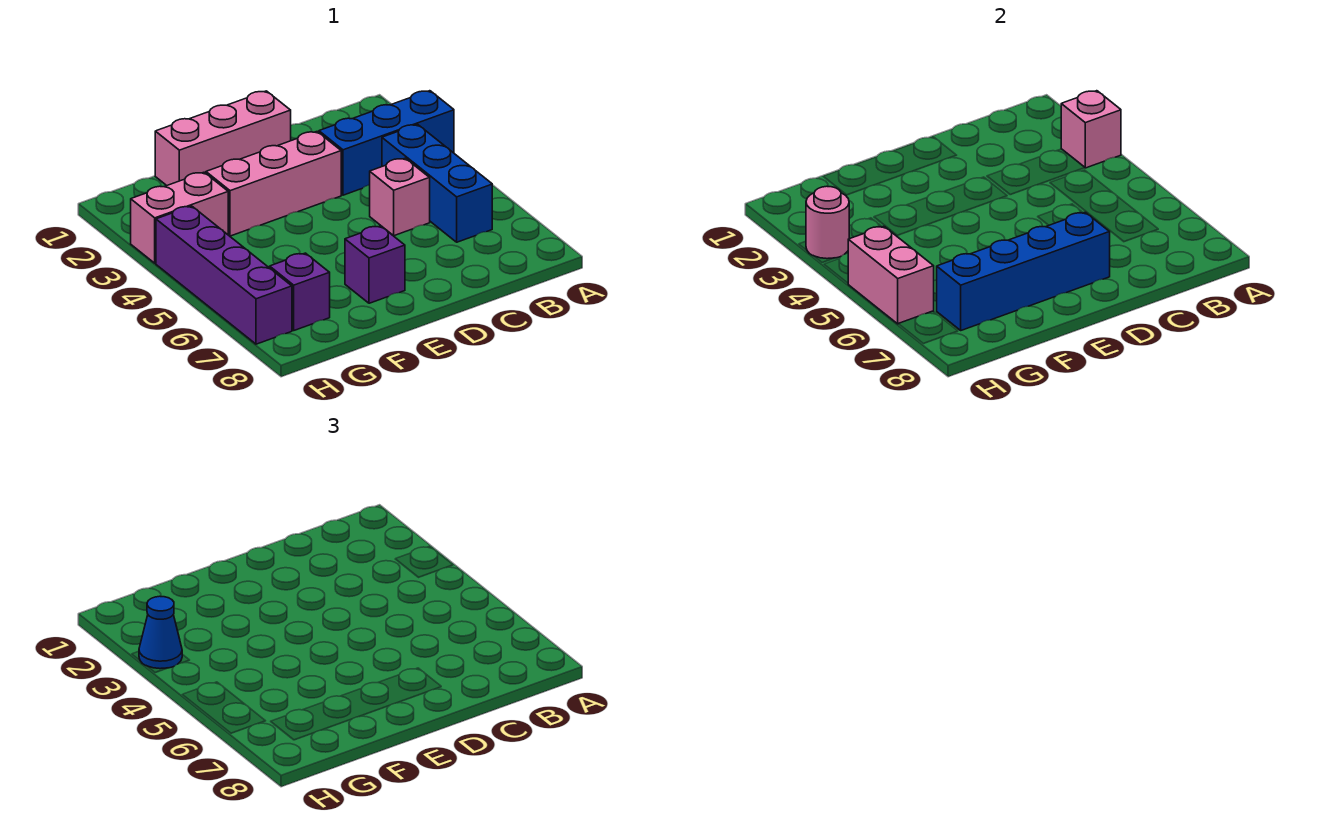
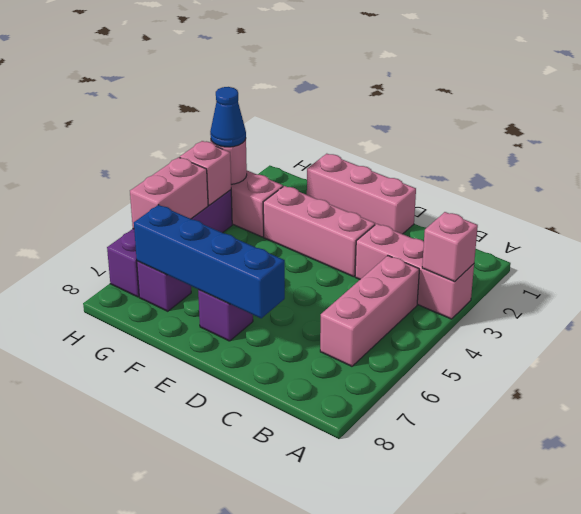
blue 1x3 brick [319,91,454,195] -> pink 1x3 brick [355,224,474,319]
blue 1x3 brick [382,124,492,242] -> pink 1x3 brick [320,256,419,366]
pink 1x1 brick [370,158,430,236] -> pink 1x1 brick moved to [180,141,231,205]

